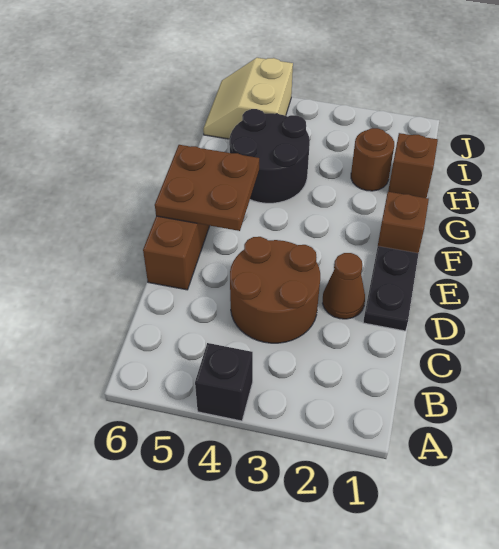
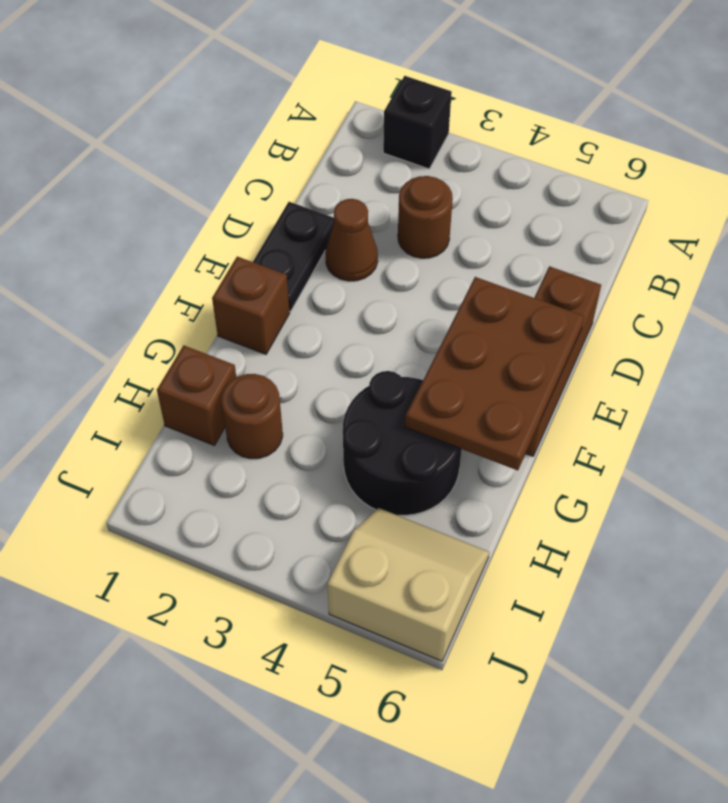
black 1x1 brick [195,343,253,421] -> black 1x1 brick moved to [383,76,452,169]
brown 2x2 round brick [230,237,320,343] -> brown 1x1 round brick [398,176,453,258]
brown 2x2 plate [155,145,259,231] -> brown 2x3 plate [405,277,584,470]
tan 2x2 slope [203,58,293,139] -> tan 2x2 slope turned to [327,508,489,661]

